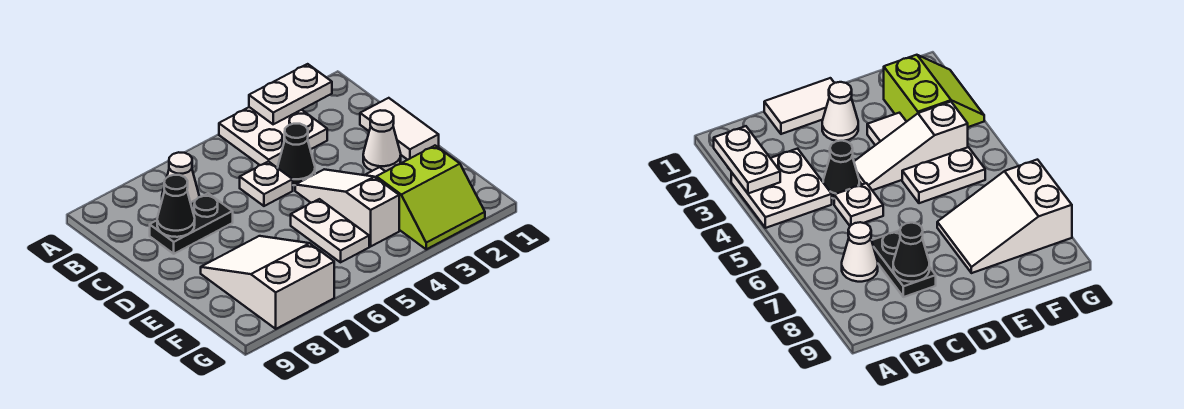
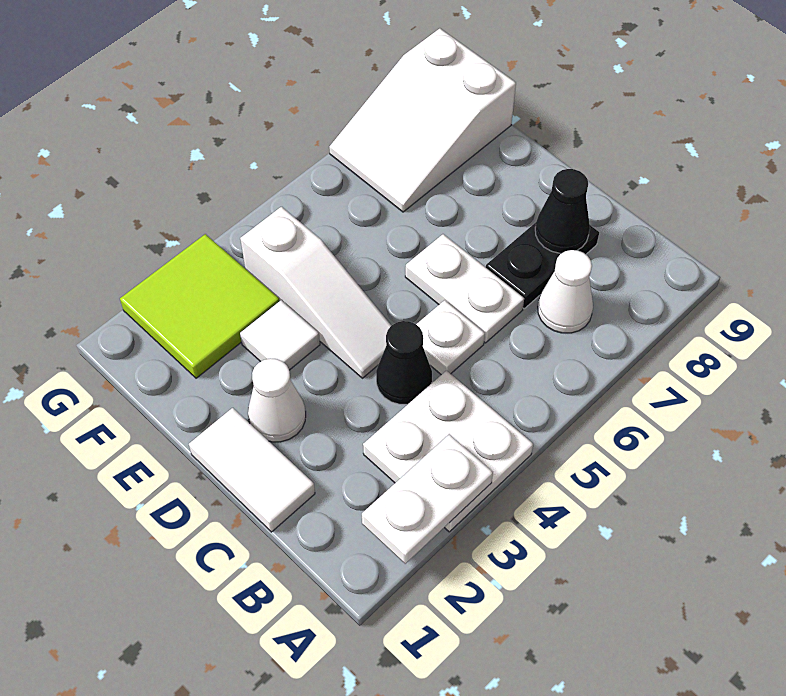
white 1x2 plate [291,199,369,262] -> white 1x2 plate moved to [405,234,524,343]
white 2x3 slope [201,236,334,329] -> white 2x3 slope turned to [329,28,516,212]
lime 2x2 slope [376,146,485,249] -> lime 2x2 tile [120,234,280,378]

